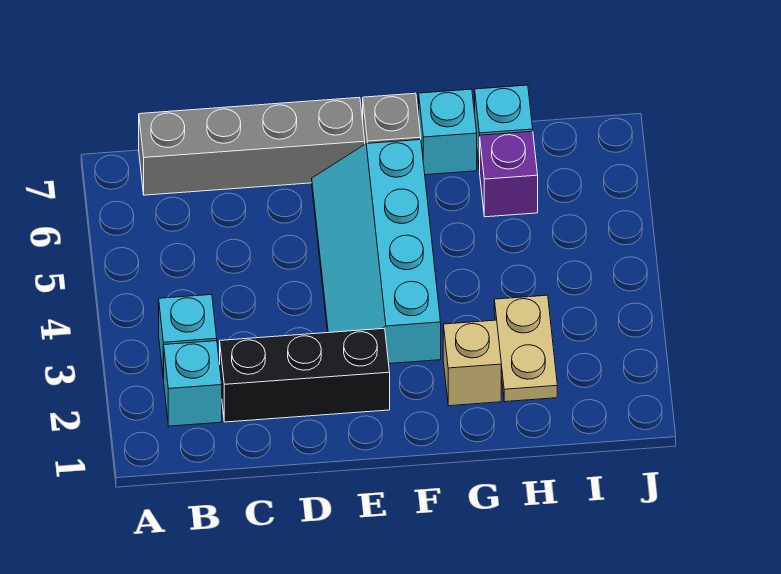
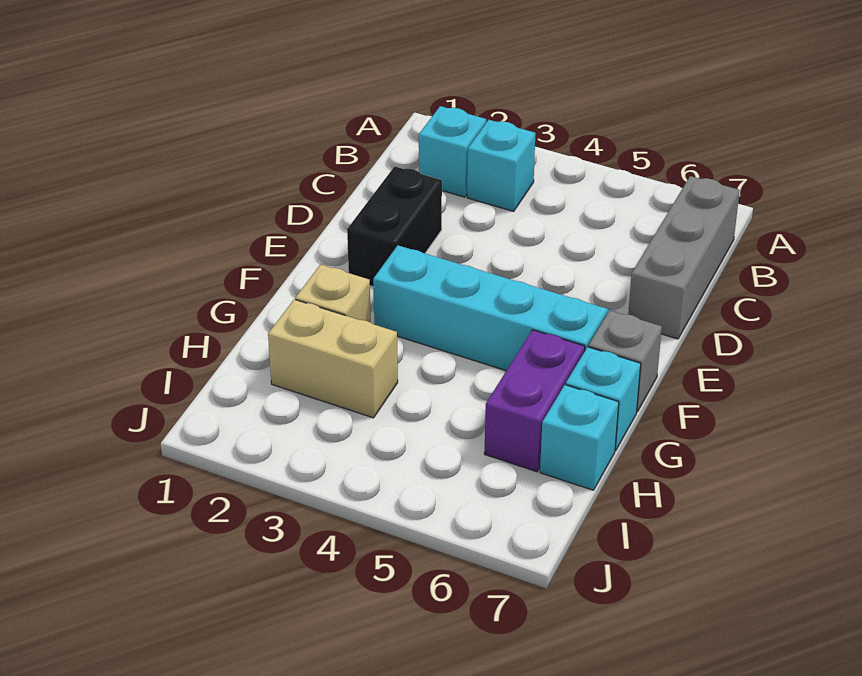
grey 1x4 brick [139,97,365,195] -> grey 1x3 brick [628,176,740,339]
black 1x3 brick [220,328,390,422] -> black 1x2 brick [347,166,442,287]
tan 1x2 plate [494,295,557,402] -> tan 1x2 brick [268,299,398,418]
purple 1x1 brick [480,131,538,217] -> purple 1x2 brick [484,330,585,472]

